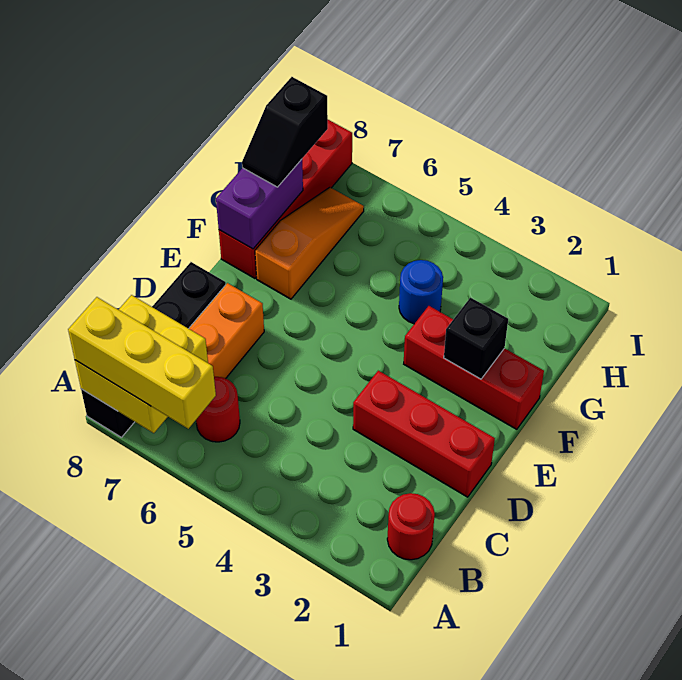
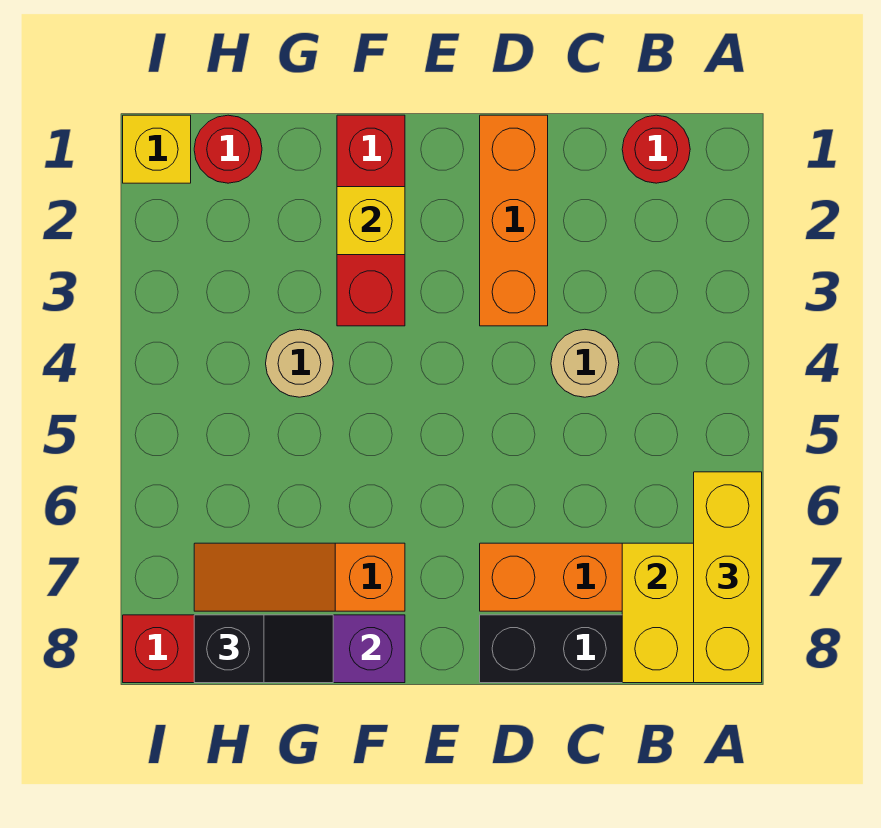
red 1x1 round brick [196,377,240,442] -> red 1x1 round brick moved to [194,115,262,183]
none -> tan 1x1 round brick [551,329,619,397]
red 1x3 brick [353,371,495,497] -> orange 1x3 brick [480,115,548,326]
black 1x1 brick [444,297,508,379] -> yellow 1x1 brick [337,187,405,255]
blue 1x1 round brick [399,260,443,324] -> tan 1x1 round brick [266,329,333,397]
none -> yellow 1x1 brick [123,115,191,183]

